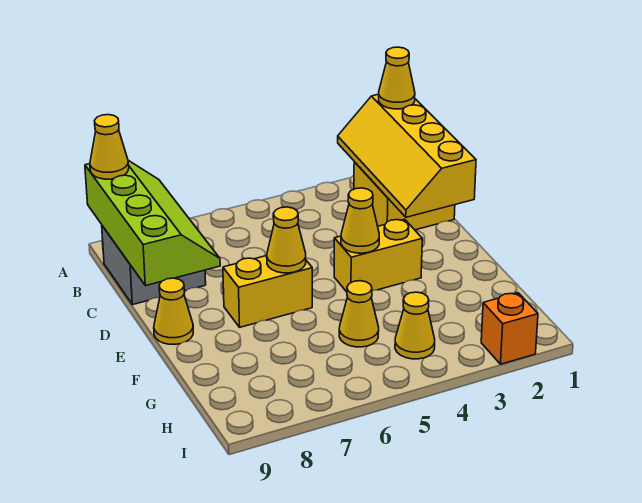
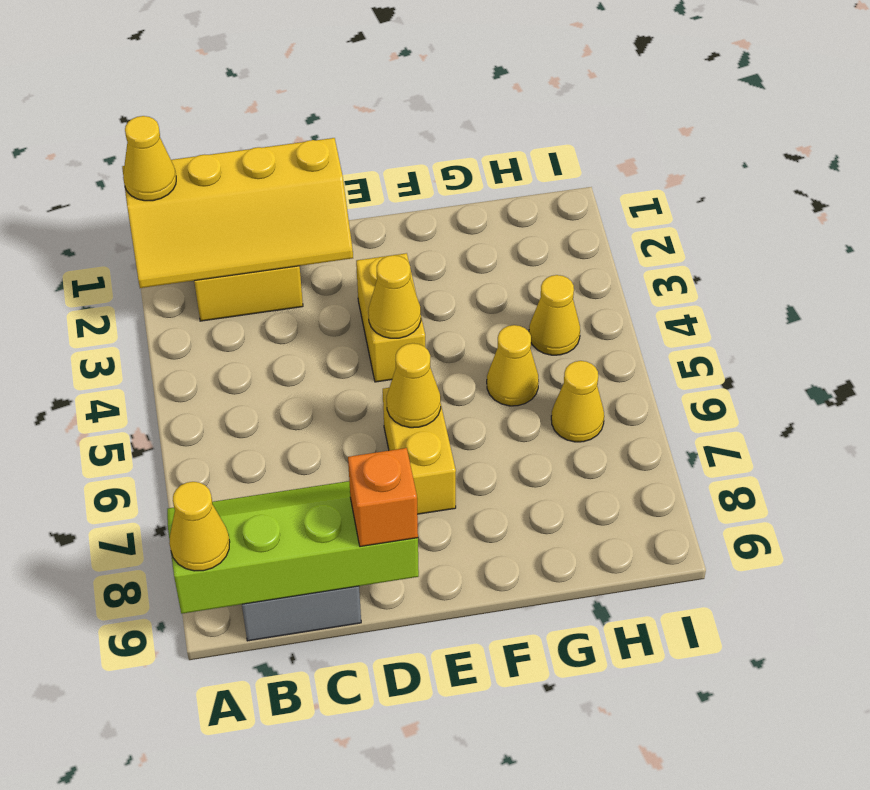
yellow 1x1 cone [154,278,193,344] -> yellow 1x1 cone moved to [551,361,604,442]
orange 1x1 brick [481,293,538,364] -> orange 1x1 brick moved to [348,448,418,547]

